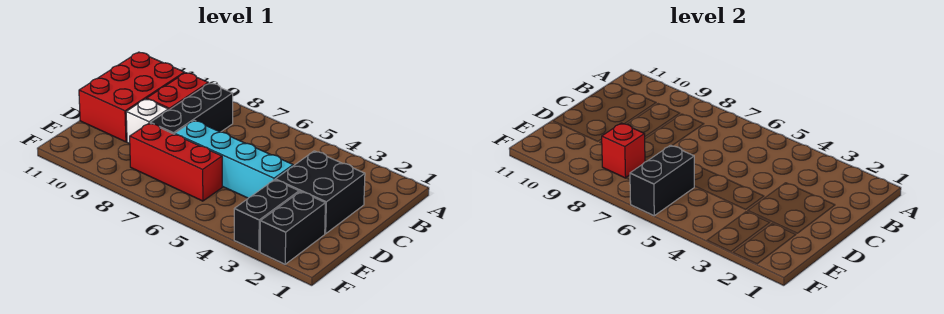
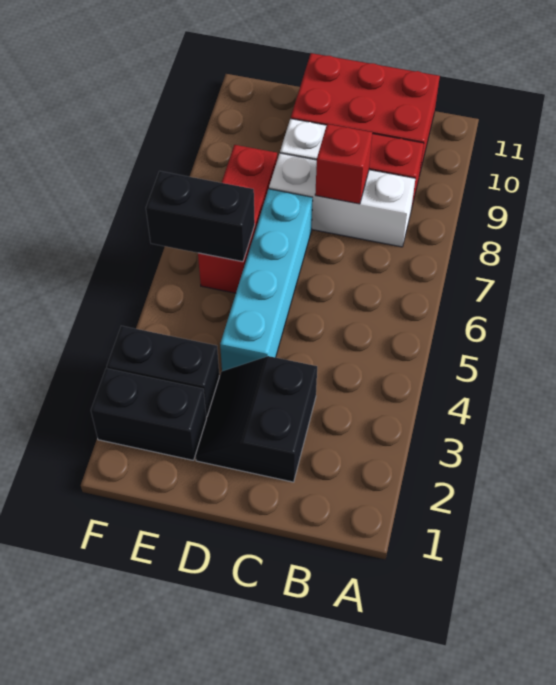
black 1x3 brick [150,83,233,134] -> white 1x3 brick [269,153,415,247]
black 2x2 brick [275,151,365,234] -> black 2x2 slope [196,356,317,482]
red 1x1 brick [602,123,645,178] -> red 1x1 brick moved to [315,124,372,204]

